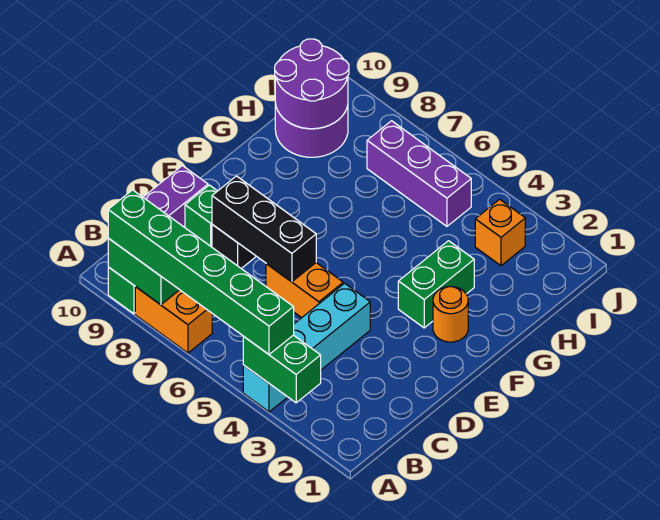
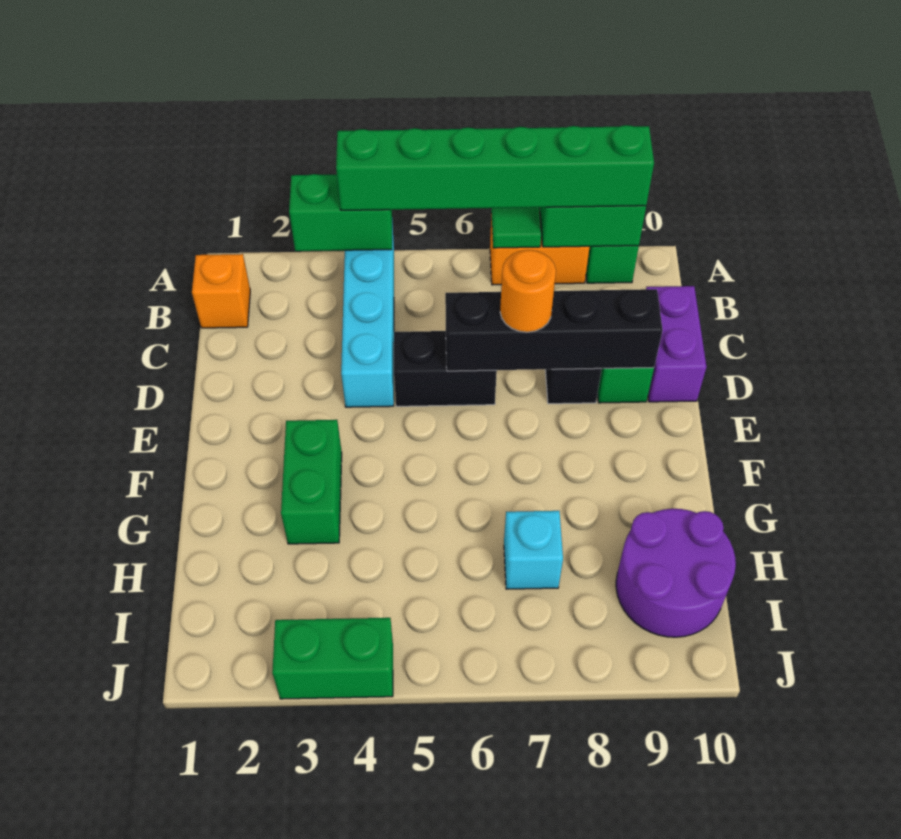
none -> green 1x1 tile [491,207,541,248]
orange 1x2 brick [266,263,343,318] -> black 1x2 brick [394,331,497,406]
black 1x3 brick [212,176,316,282] -> black 1x4 brick [445,289,663,371]
orange 1x1 round brick [433,287,468,342] -> orange 1x1 round brick moved to [500,250,556,332]
none -> cyan 1x1 brick [504,511,563,589]
purple 2x2 round brick [275,39,349,129] -> none
orange 1x1 brick [475,199,525,266] -> orange 1x1 brick moved to [192,254,250,328]
purple 1x3 brick [367,121,471,226] -> none
none -> green 1x2 brick [272,618,393,699]

